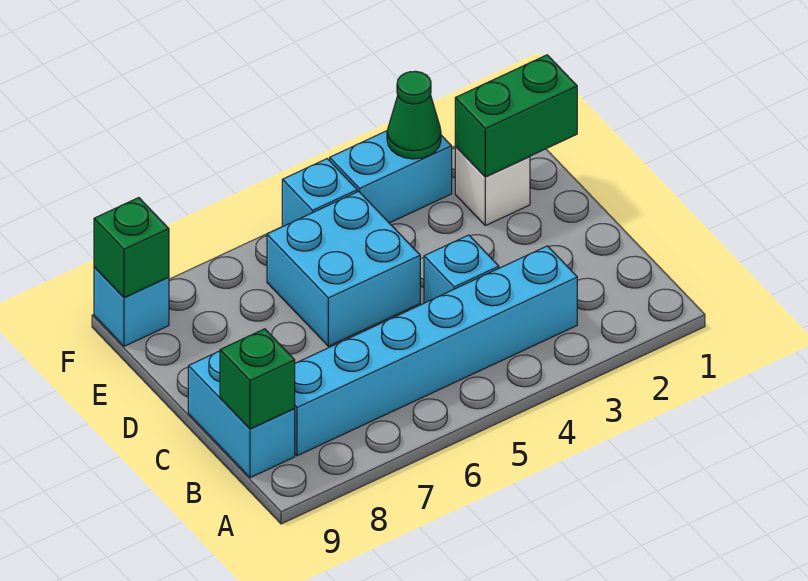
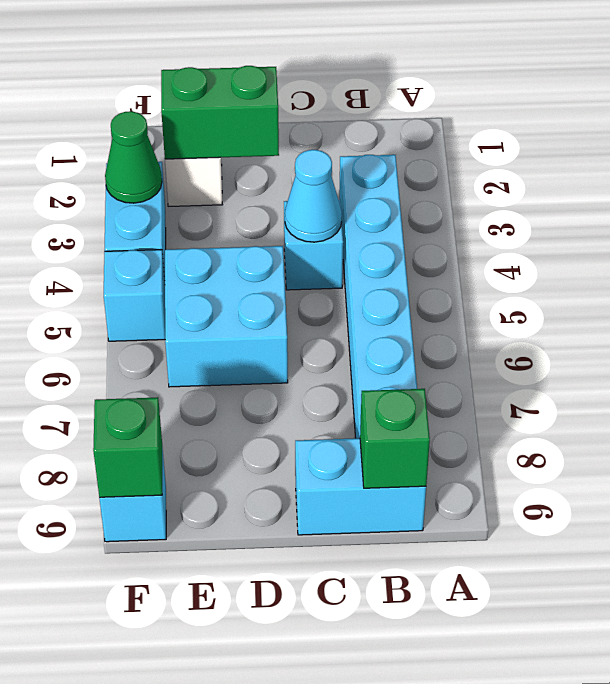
none -> cyan 1x1 cone [285,150,342,242]
green 1x2 brick [455,55,577,177] -> green 1x2 brick turned to [161,66,279,159]

